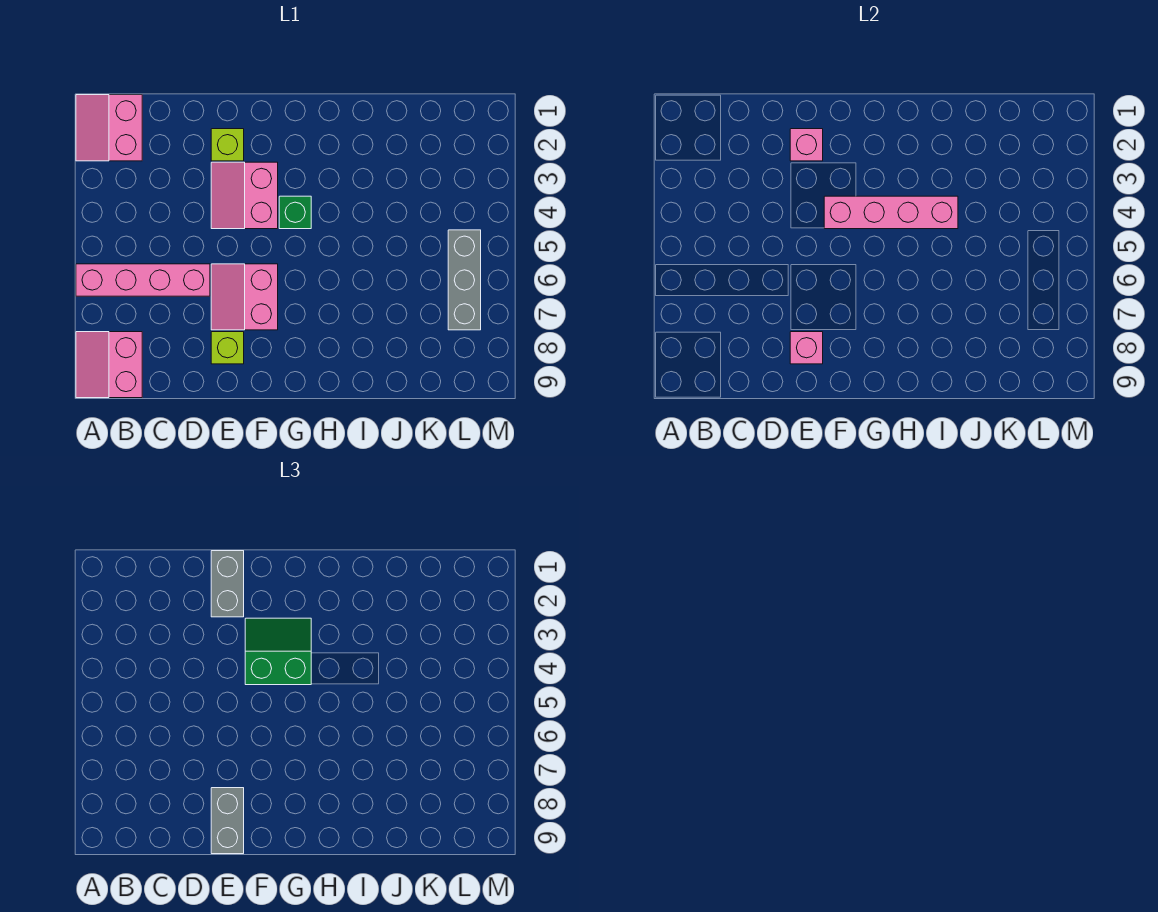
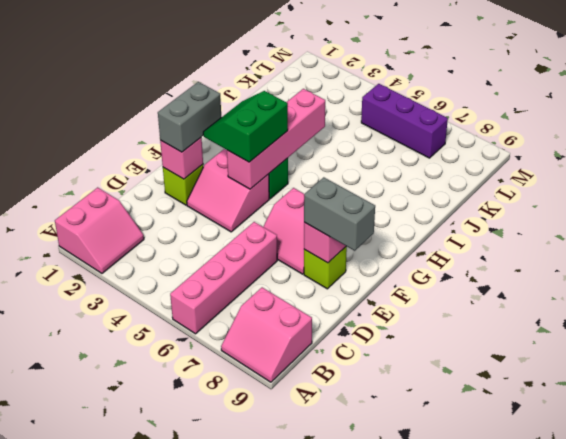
pink 2x2 slope [76,95,142,161] -> pink 2x2 slope turned to [55,187,144,273]
grey 1x2 brick [211,551,244,617] -> grey 1x2 brick turned to [158,82,221,152]
grey 1x3 brick [448,230,481,330] -> purple 1x3 brick [361,84,448,158]

